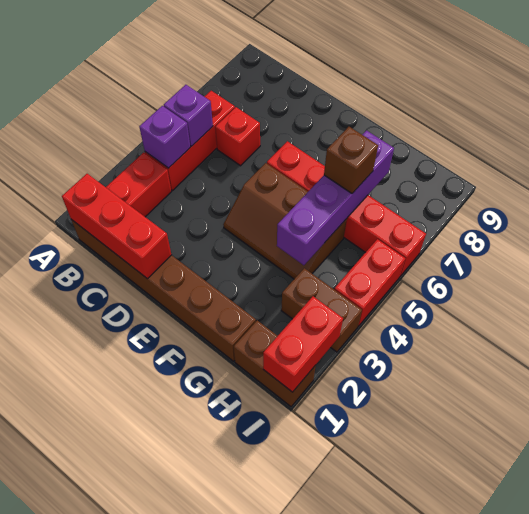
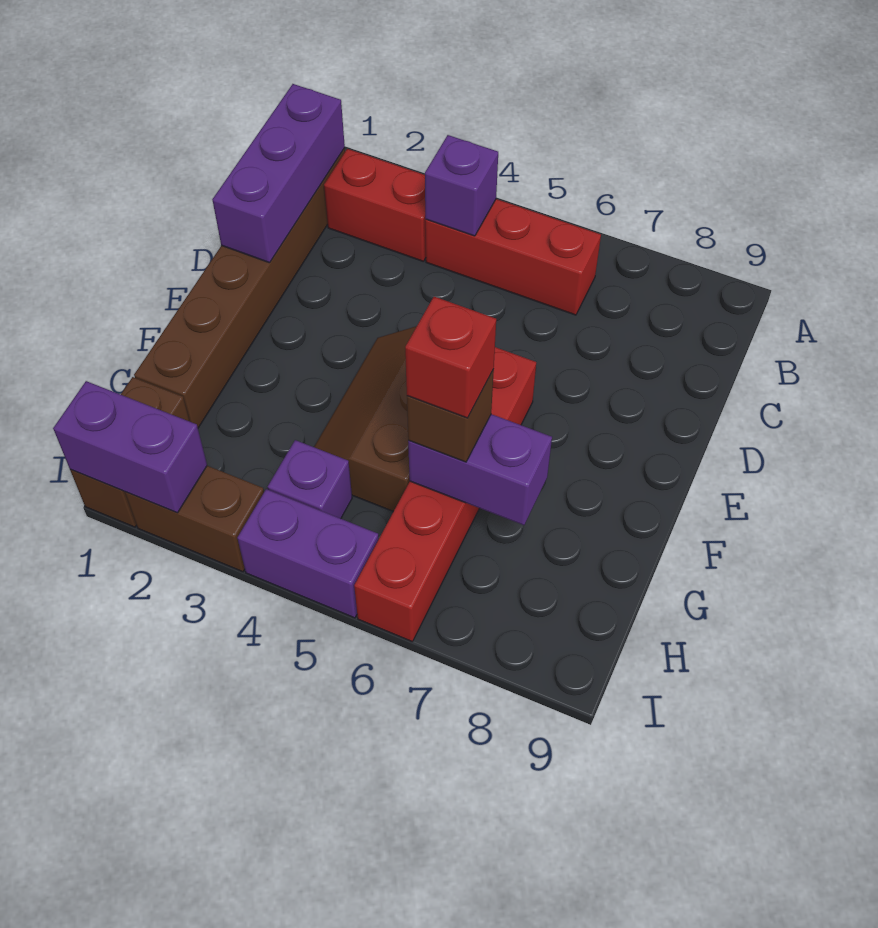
red 1x3 brick [62,174,171,279] -> purple 1x3 brick [212,84,345,263]
purple 1x1 brick [164,85,213,146] -> purple 1x1 brick moved to [268,440,352,519]
red 1x1 brick [215,107,260,166] -> red 1x1 brick moved to [405,297,496,418]
purple 1x4 brick [277,131,394,265] -> purple 1x2 brick [408,414,552,525]
brown 1x2 brick [281,268,362,352] -> brown 1x2 brick turned to [125,466,264,572]
red 1x2 brick [263,296,343,392] -> purple 1x2 brick [53,381,207,513]
red 1x2 brick [334,239,405,326] -> purple 1x2 brick [237,489,379,618]

